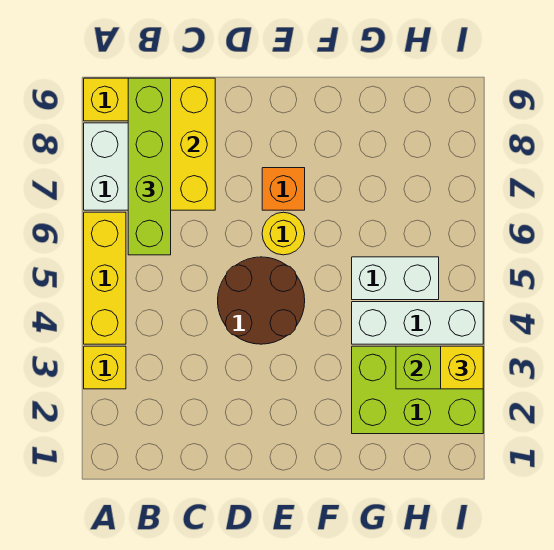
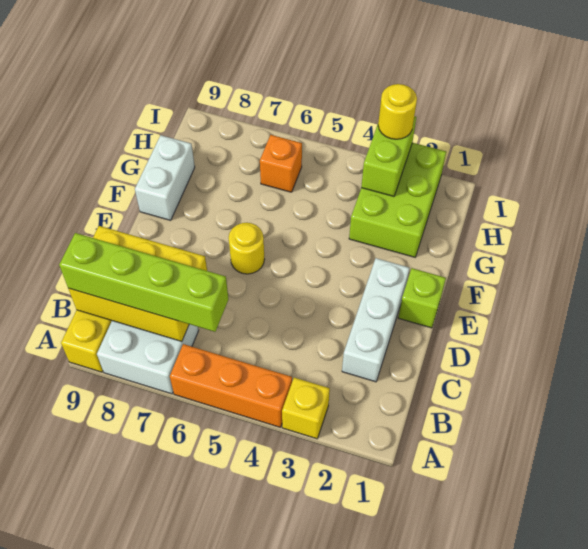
yellow 1x3 brick [84,212,126,344] -> orange 1x3 brick [170,344,292,427]
brown 2x2 round brick [218,257,305,344] -> none
none -> lime 1x1 brick [398,268,446,328]
orange 1x1 brick [262,168,305,210] -> orange 1x1 brick moved to [260,135,302,192]
white 1x3 brick [352,302,483,344] -> white 1x3 brick moved to [342,258,409,382]
white 1x2 brick [352,257,439,300] -> white 1x2 brick moved to [135,135,195,220]
yellow 1x1 brick [441,346,483,389] -> yellow 1x1 round brick [378,84,417,139]

